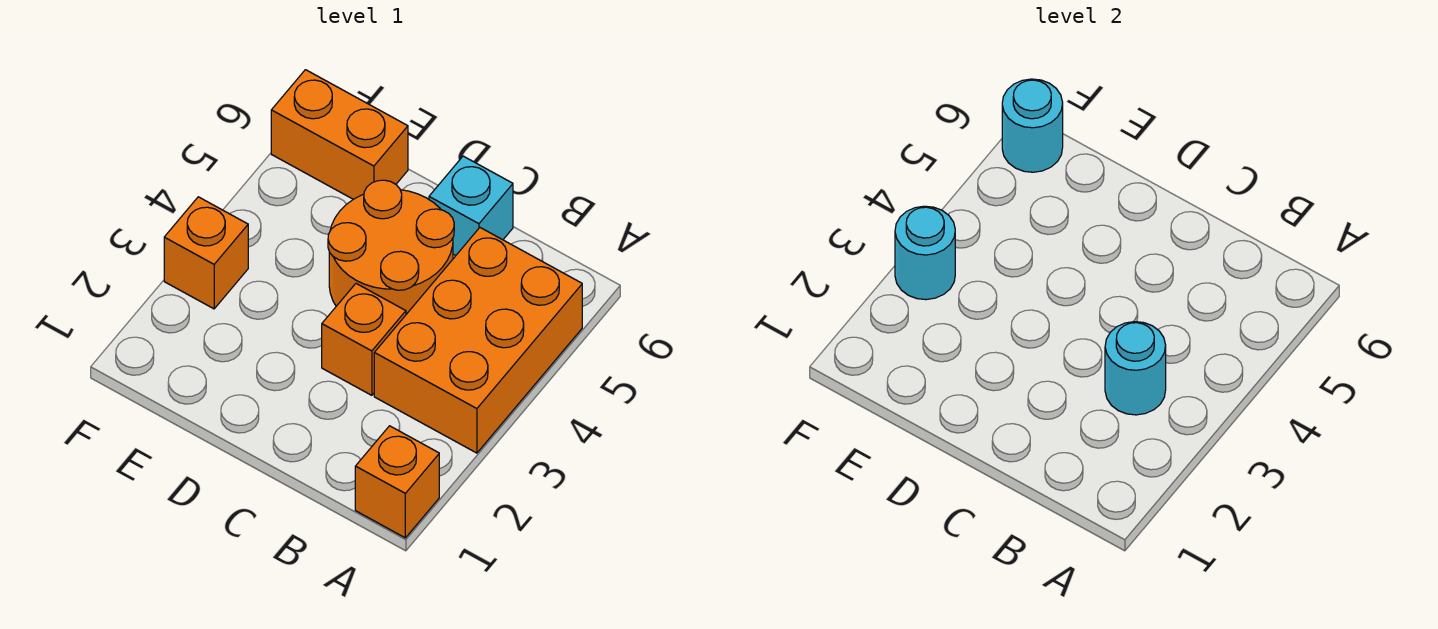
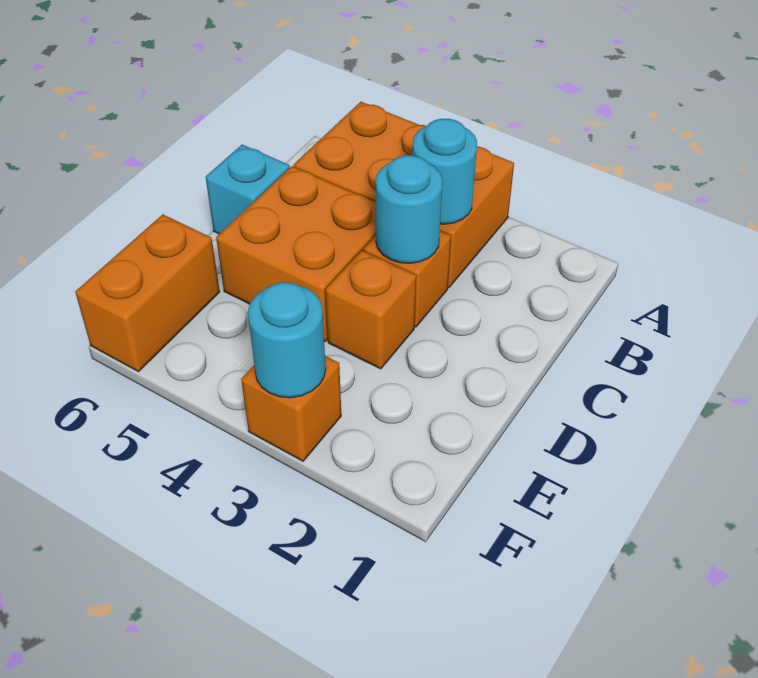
orange 1x1 brick [355,426,439,538] -> orange 1x1 brick moved to [326,250,416,369]
orange 2x2 round brick [328,180,454,314] -> orange 2x2 brick [216,166,376,342]
cyan 1x1 round brick [1002,79,1063,172] -> cyan 1x1 round brick moved to [376,155,442,263]

